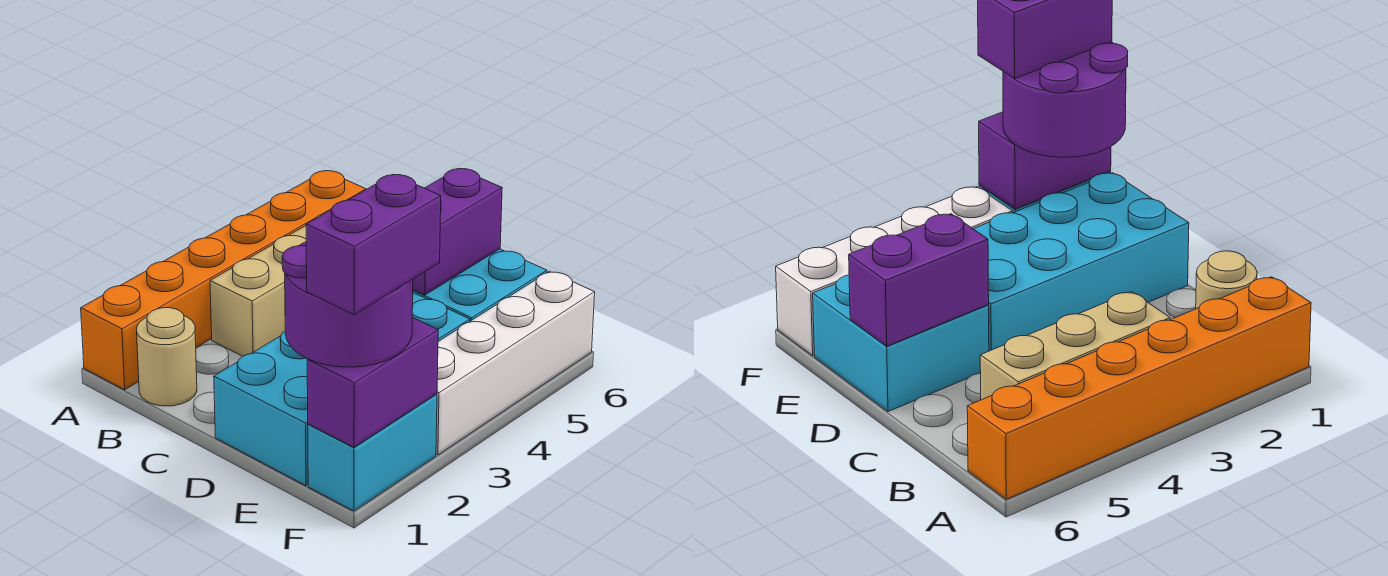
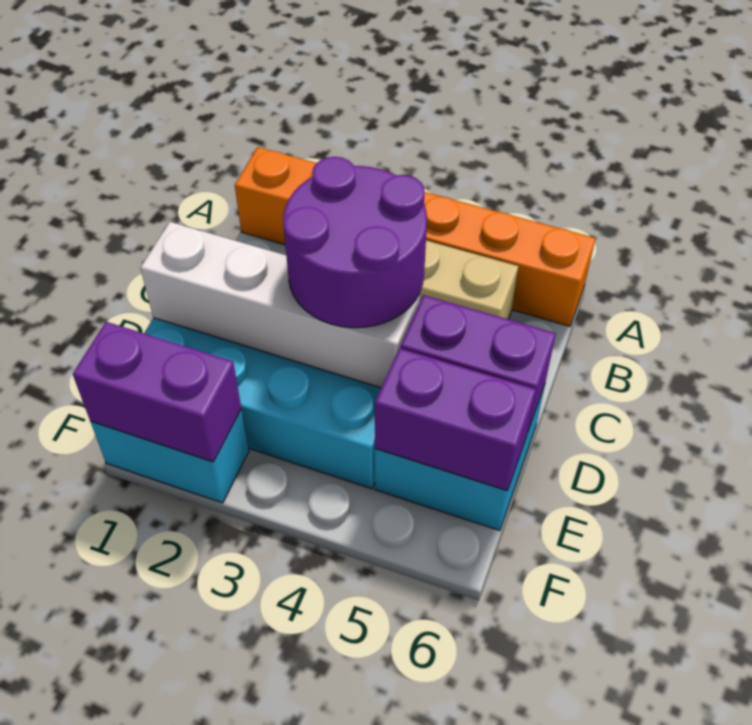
tan 1x1 round brick [137,308,197,406] -> none
purple 2x2 round brick [282,242,413,367] -> purple 2x2 round brick moved to [283,157,427,328]
purple 1x2 brick [306,175,441,315] -> purple 1x2 brick moved to [375,348,536,491]
white 1x4 brick [436,271,595,455] -> white 1x4 brick moved to [141,222,420,388]

